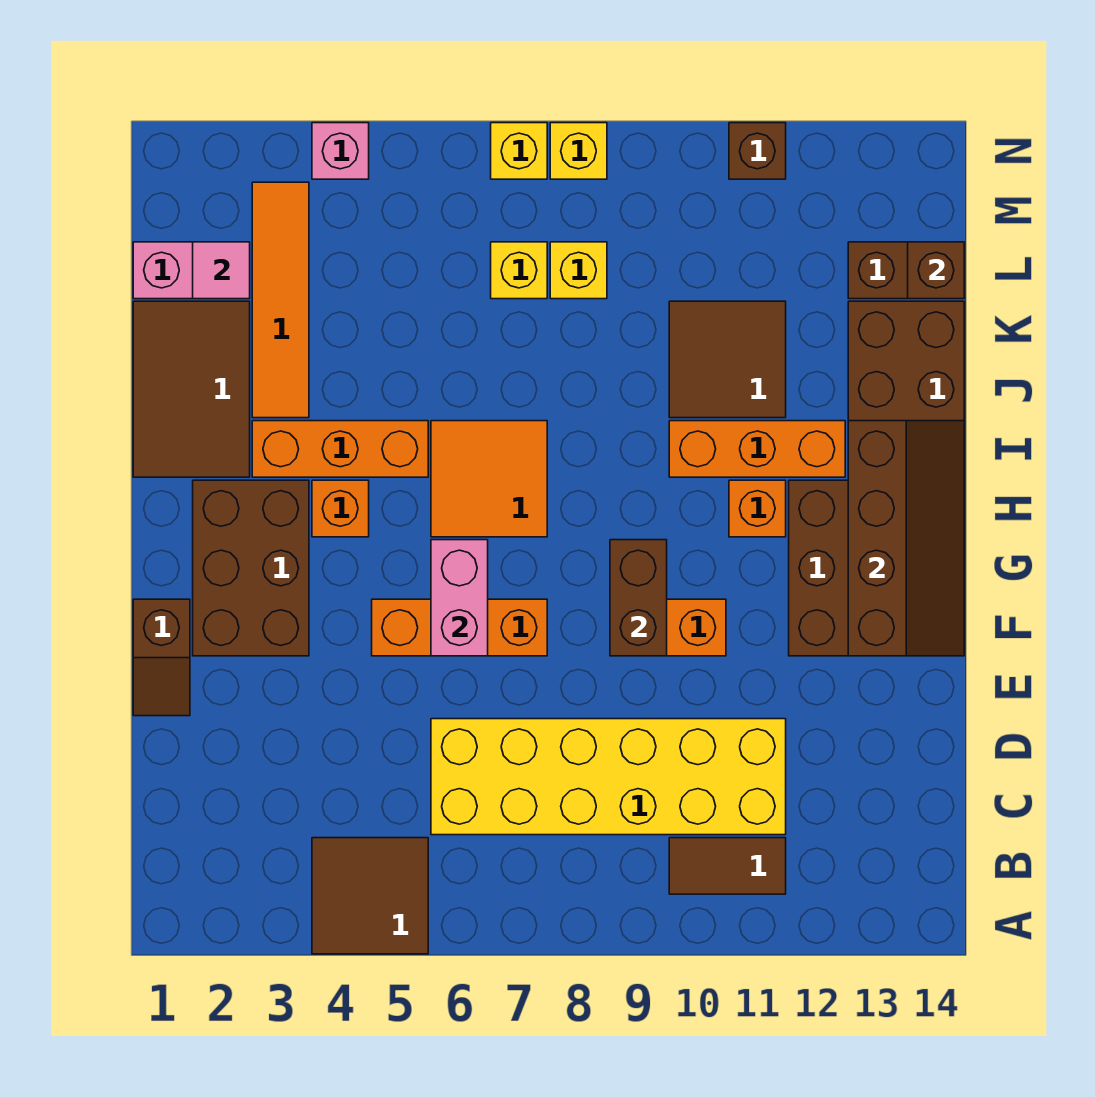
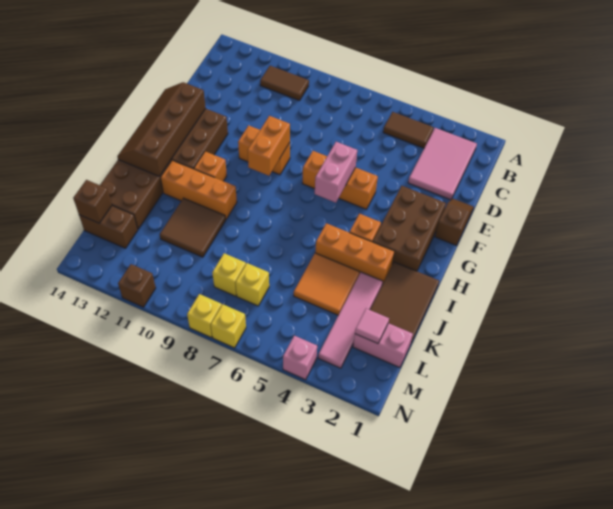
brown 2x2 tile [312,838,428,954] -> brown 1x2 tile [383,112,434,148]
none -> pink 2x3 tile [408,128,477,200]
yellow 2x6 brick [431,719,786,835] -> none
brown 1x2 brick [610,540,667,656] -> orange 1x2 brick [247,116,290,176]
orange 2x2 tile [431,421,547,537] -> orange 2x2 tile moved to [294,253,359,315]
orange 1x4 tile [252,182,309,418] -> pink 1x4 tile [318,272,383,368]

